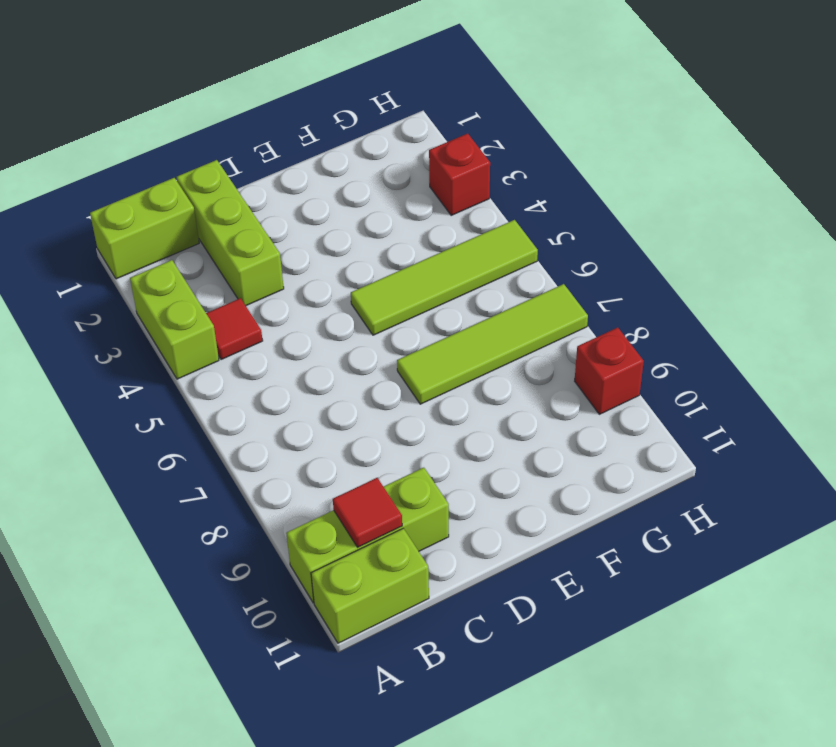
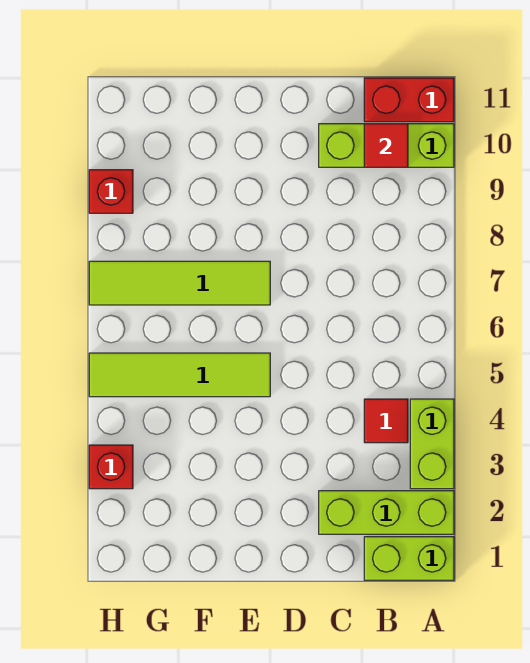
lime 1x2 brick [311,528,429,643] -> red 1x2 brick [364,78,454,122]
lime 1x3 brick [177,160,284,306] -> lime 1x3 brick turned to [319,491,454,534]

